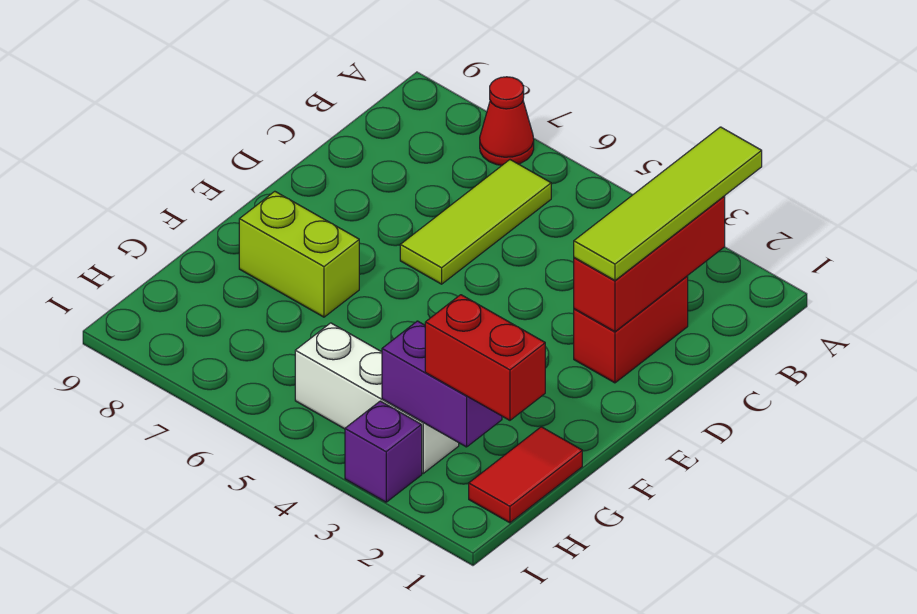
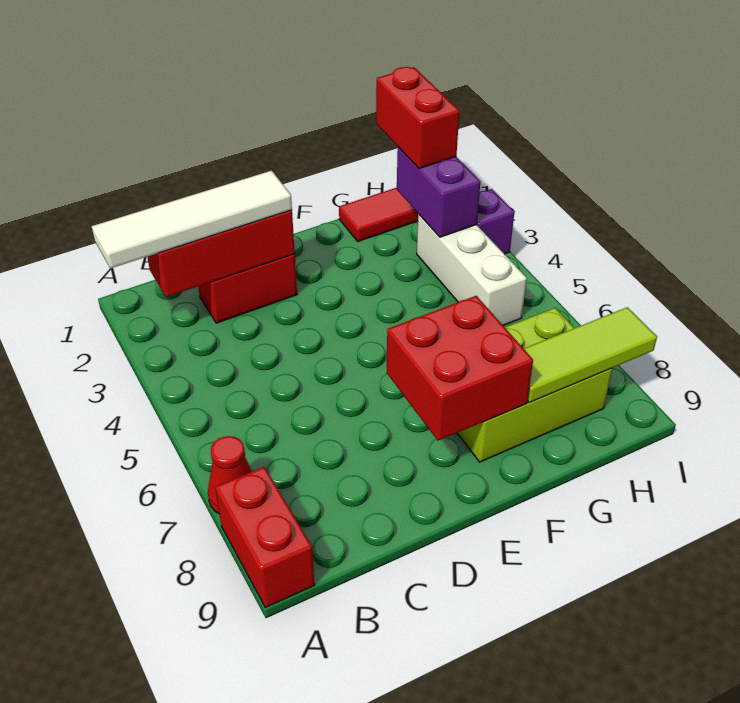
lime 1x4 tile [574,127,762,280] -> white 1x4 tile [92,171,292,268]
none -> red 1x2 brick [215,467,314,608]
lime 1x3 tile [400,160,551,284] -> lime 1x3 tile moved to [524,307,657,402]
none -> red 2x2 brick [387,296,533,441]
lime 1x2 brick [239,191,359,317] -> lime 2x3 brick [457,308,613,462]

